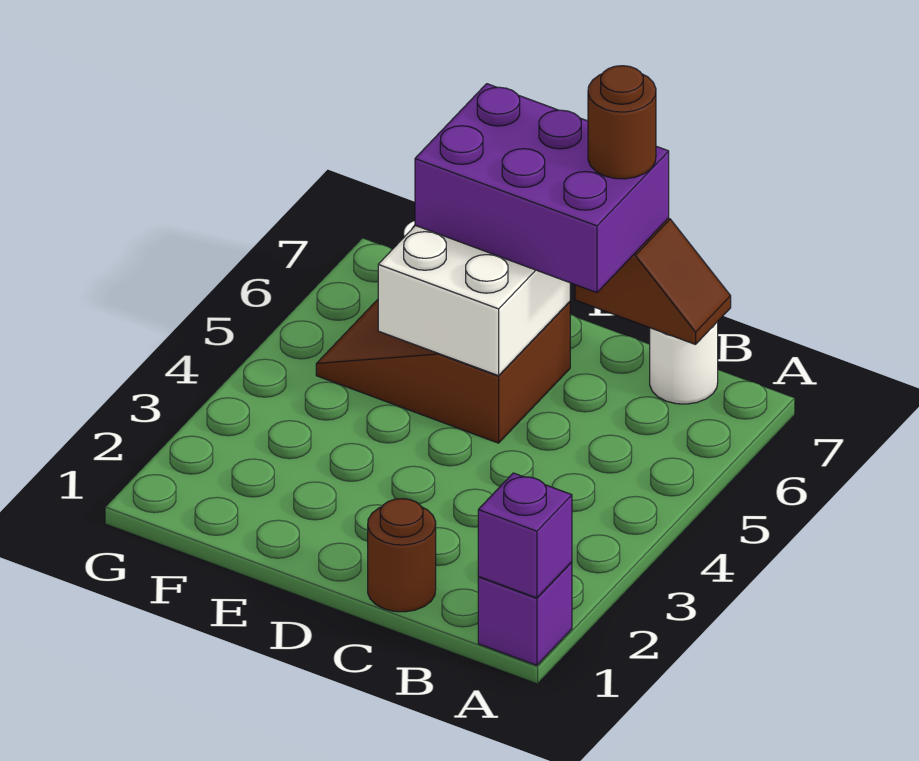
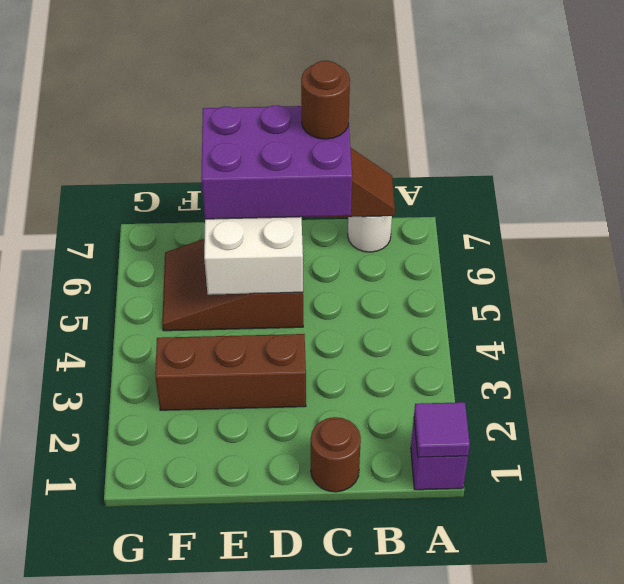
purple 1x1 brick [478,473,572,598] -> purple 1x1 tile [414,402,470,457]
none -> brown 1x3 brick [155,334,306,410]

